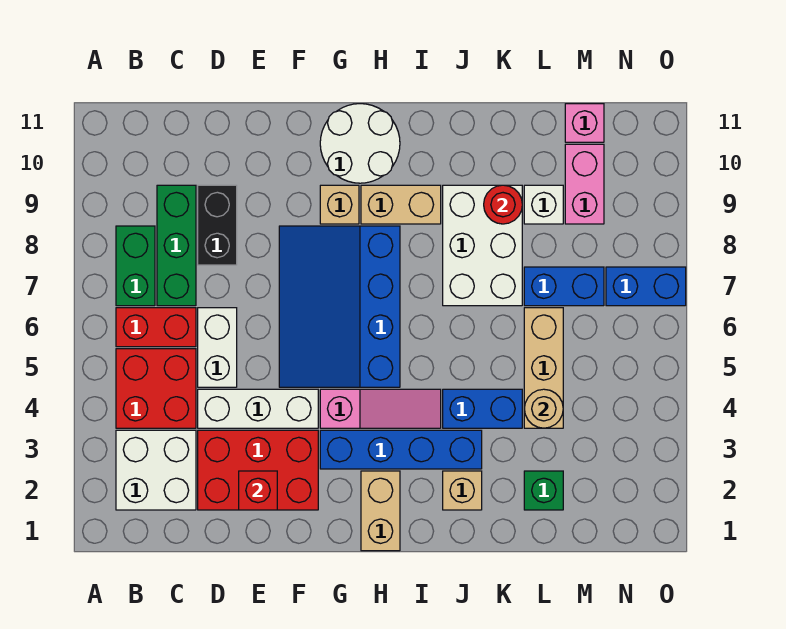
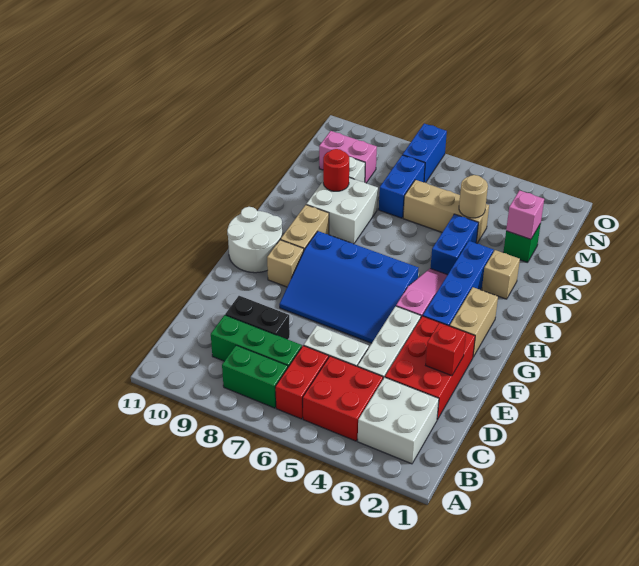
tan 1x2 brick [361,471,400,551] -> tan 1x2 brick turned to [450,287,498,357]
white 2x3 brick [443,185,522,306] -> white 2x2 brick [306,178,378,244]
pink 1x1 brick [565,104,604,142] -> pink 1x1 brick moved to [506,190,544,239]

